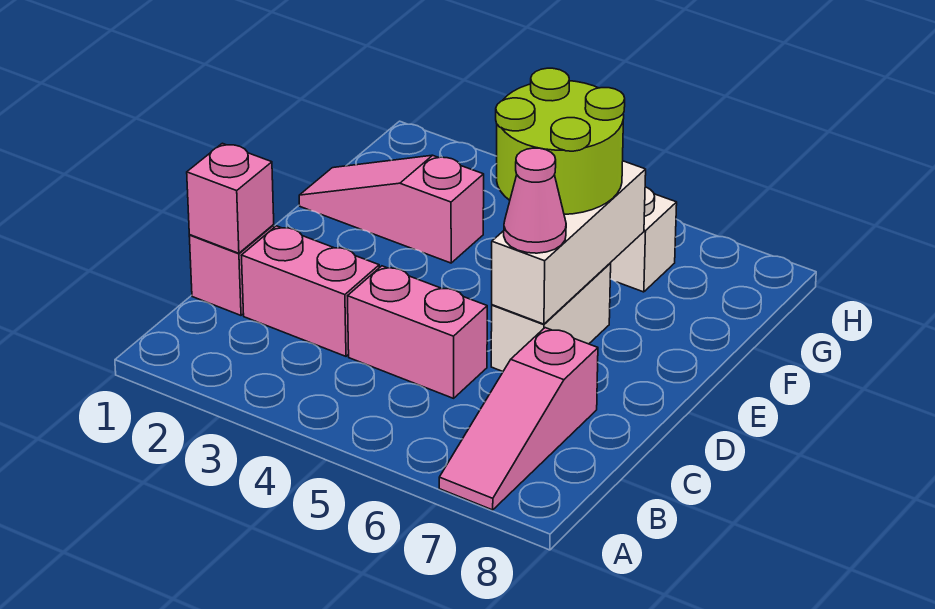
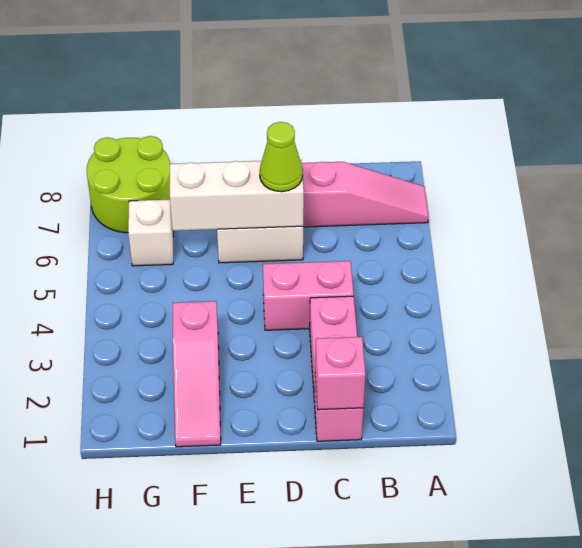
pink 1x2 brick [348,266,487,398] -> pink 1x2 brick turned to [263,261,354,330]
pink 1x1 cone [504,148,566,253] -> lime 1x1 cone [260,122,303,192]
lime 2x2 round brick [496,68,625,214] -> lime 2x2 round brick moved to [87,136,170,233]

